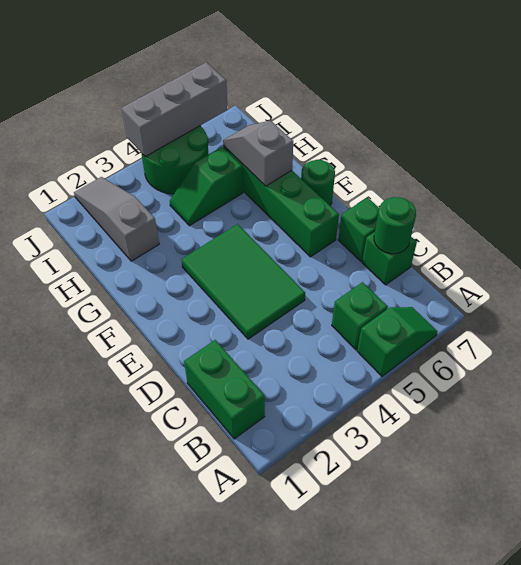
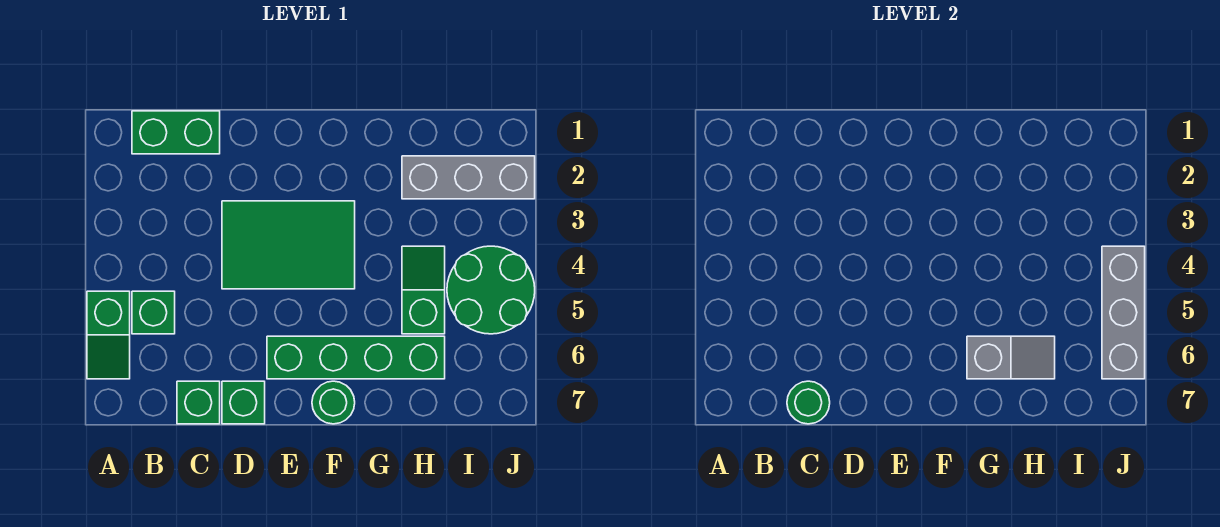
grey 1x3 slope [74,177,159,261] -> grey 1x3 brick [402,156,535,199]

